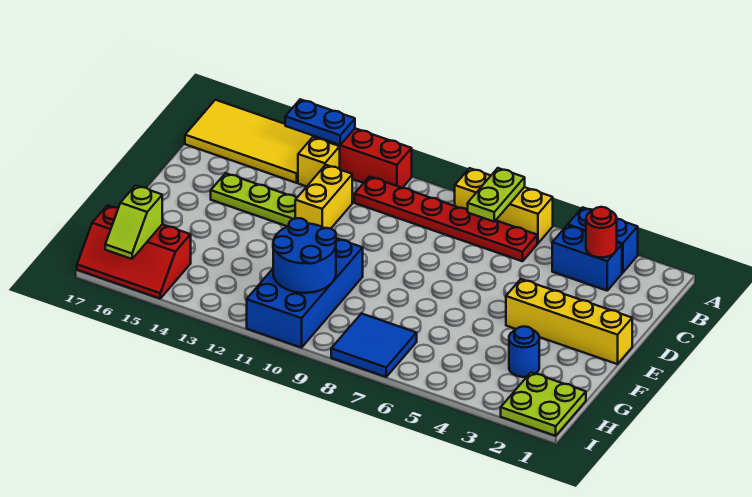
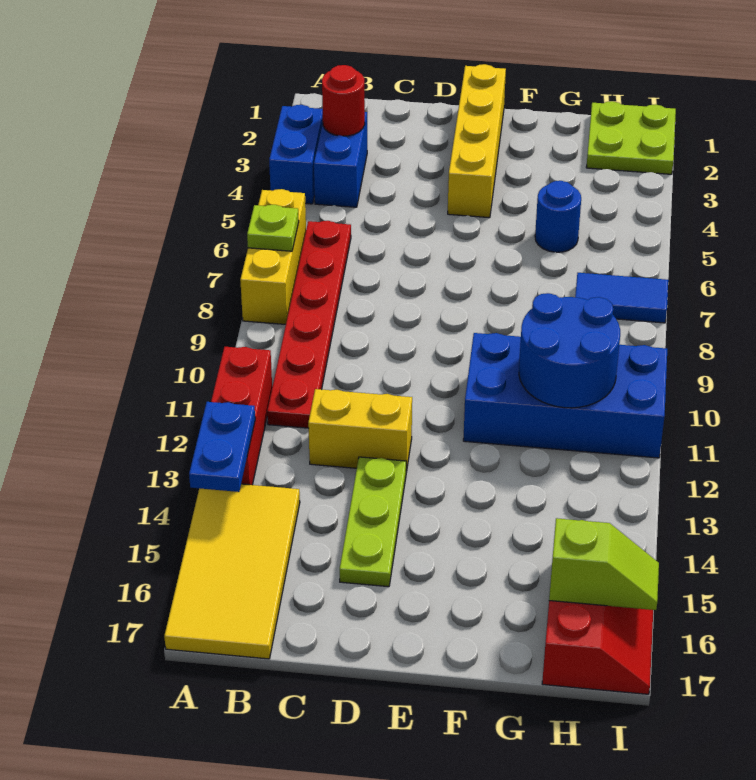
lime 1x2 plate [468,168,525,222] -> lime 1x1 plate [247,205,299,251]
yellow 1x1 brick [298,137,340,186] -> none
blue 1x1 round brick [509,326,539,377] -> blue 1x1 round brick moved to [535,181,581,252]
blue 2x2 tile [331,314,417,377] -> blue 1x2 tile [575,273,668,323]

